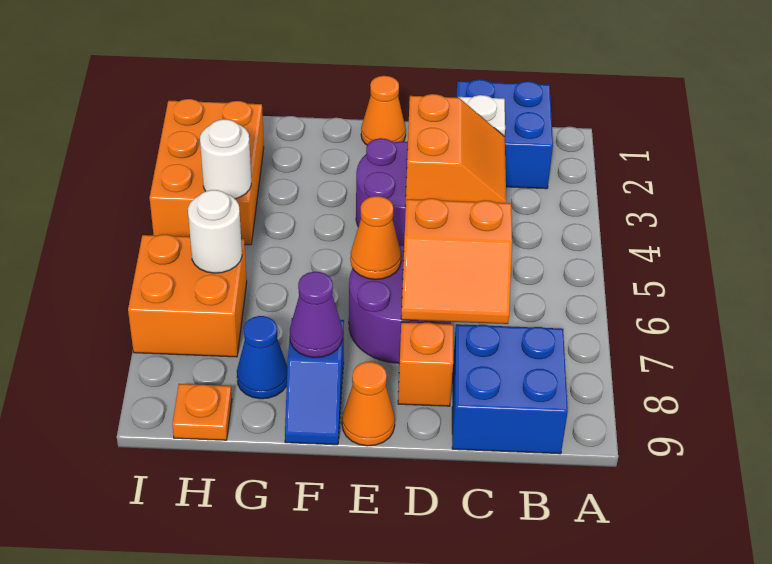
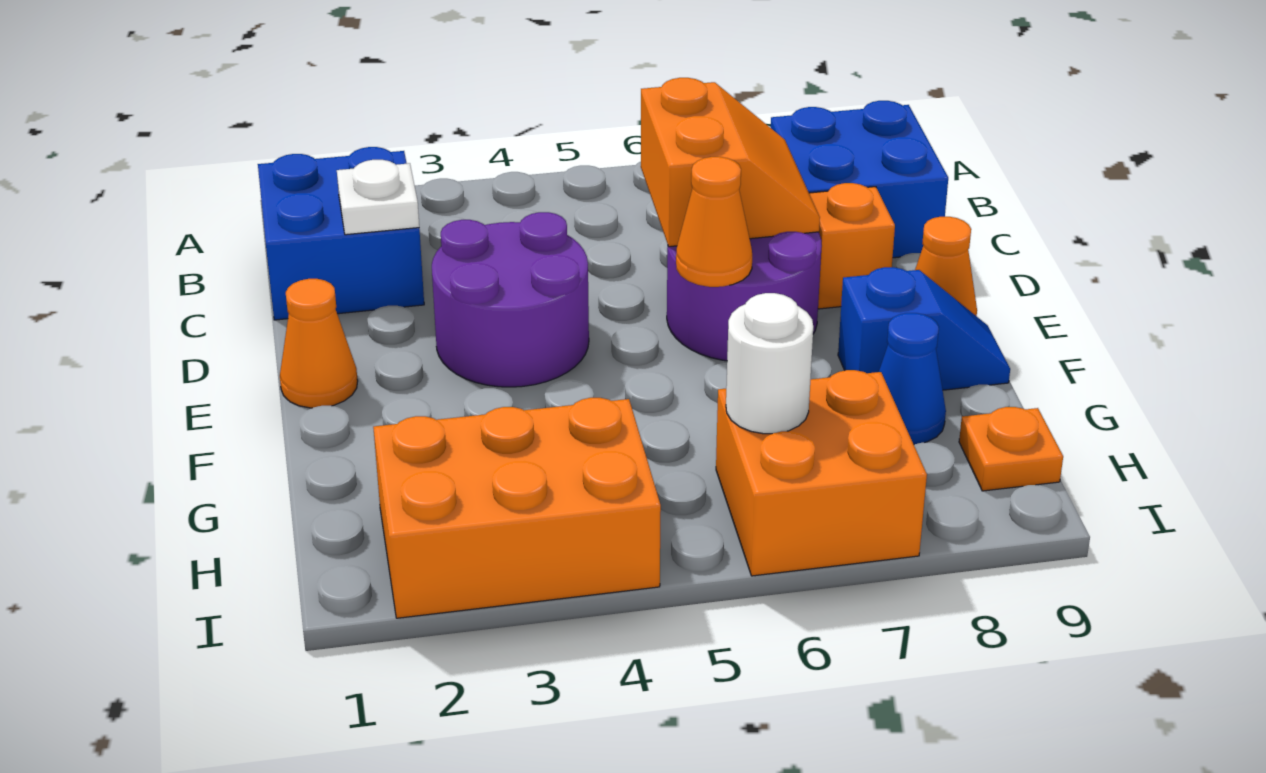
orange 2x2 slope [405,94,506,207] -> none
purple 1x1 cone [290,272,343,358] -> none
white 1x1 round brick [200,119,251,199] -> none

